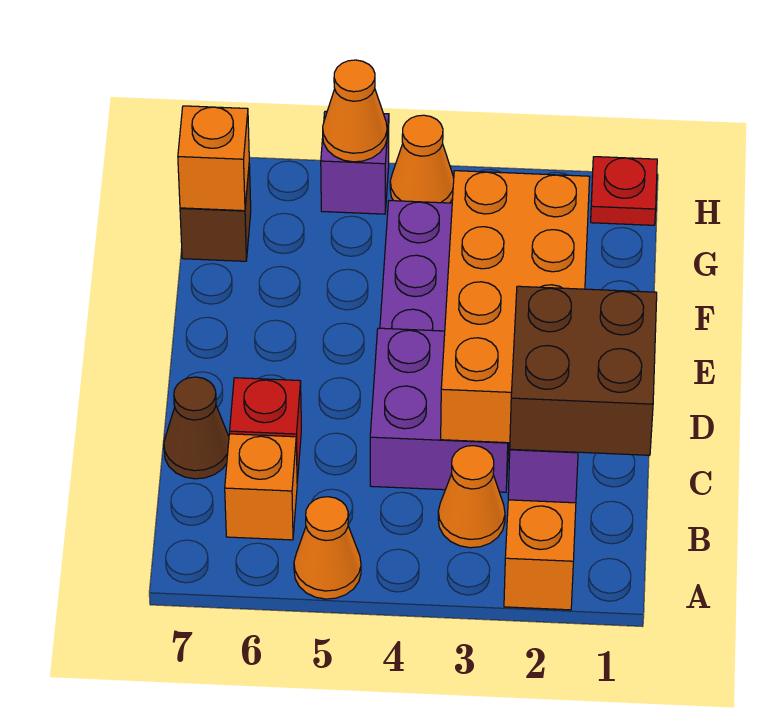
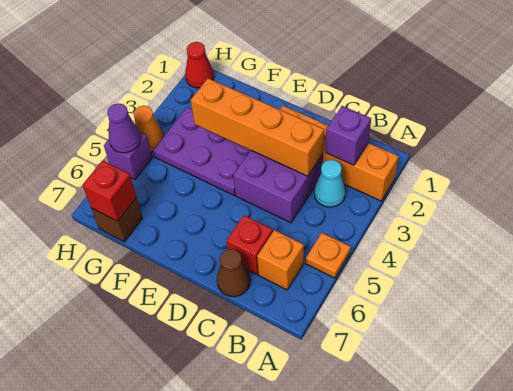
orange 1x1 cone [294,497,361,599] -> orange 1x1 plate [306,233,351,278]
brown 2x2 brick [510,286,657,455] -> none
orange 1x1 cone [438,446,505,548] -> cyan 1x1 cone [314,160,346,207]
orange 2x4 brick [441,171,590,443] -> orange 1x4 brick [191,78,324,176]
orange 1x1 brick [178,106,249,211] -> red 1x1 brick [83,161,136,221]
red 1x1 plate [591,157,657,225] -> red 1x1 cone [185,42,214,88]
orange 1x1 cone [323,60,387,162] -> purple 1x1 cone [107,103,141,153]

